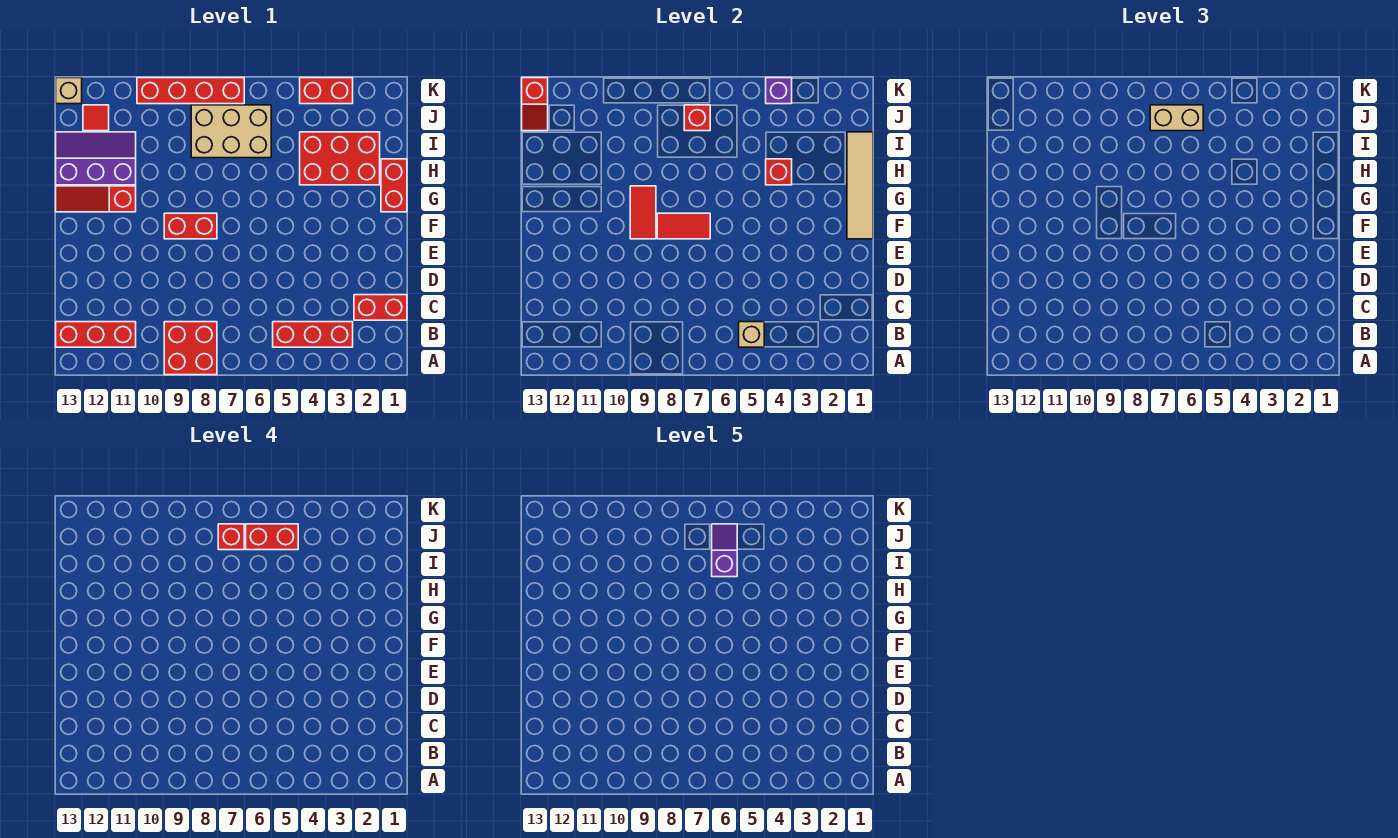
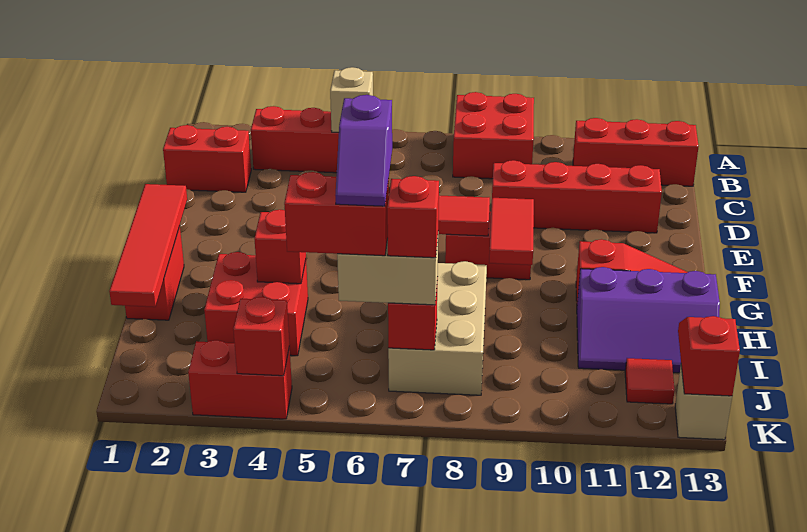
tan 1x4 tile [847,132,873,239] -> red 1x4 tile [109,184,187,307]
red 2x3 brick [300,132,380,185] -> red 2x2 brick [204,252,308,356]
tan 2x3 brick [191,105,271,158] -> tan 2x3 brick turned to [388,261,487,395]
purple 1x1 brick [766,78,792,104] -> red 1x1 brick [233,297,289,376]
red 1x4 brick [137,78,244,104] -> red 1x4 brick moved to [492,160,662,233]

